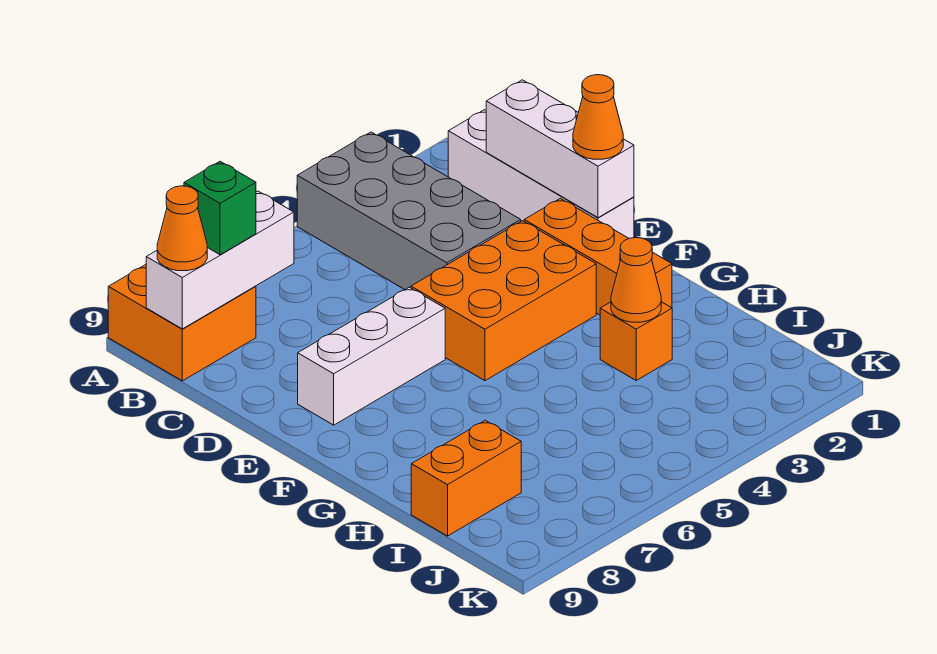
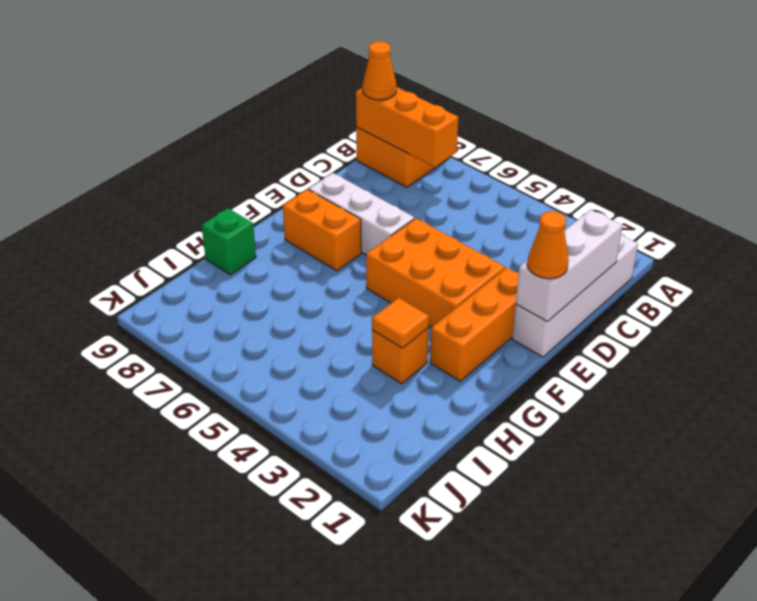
grey 2x4 brick [297,132,521,289] -> none
white 1x3 brick [146,191,294,329] -> orange 1x3 brick [356,87,459,167]
green 1x1 brick [184,161,256,255] -> green 1x1 brick moved to [202,208,256,275]
orange 1x1 cone [611,238,661,322] -> orange 1x1 tile [372,298,429,348]
orange 1x2 brick [411,420,521,536] -> orange 1x2 brick moved to [283,189,361,271]

